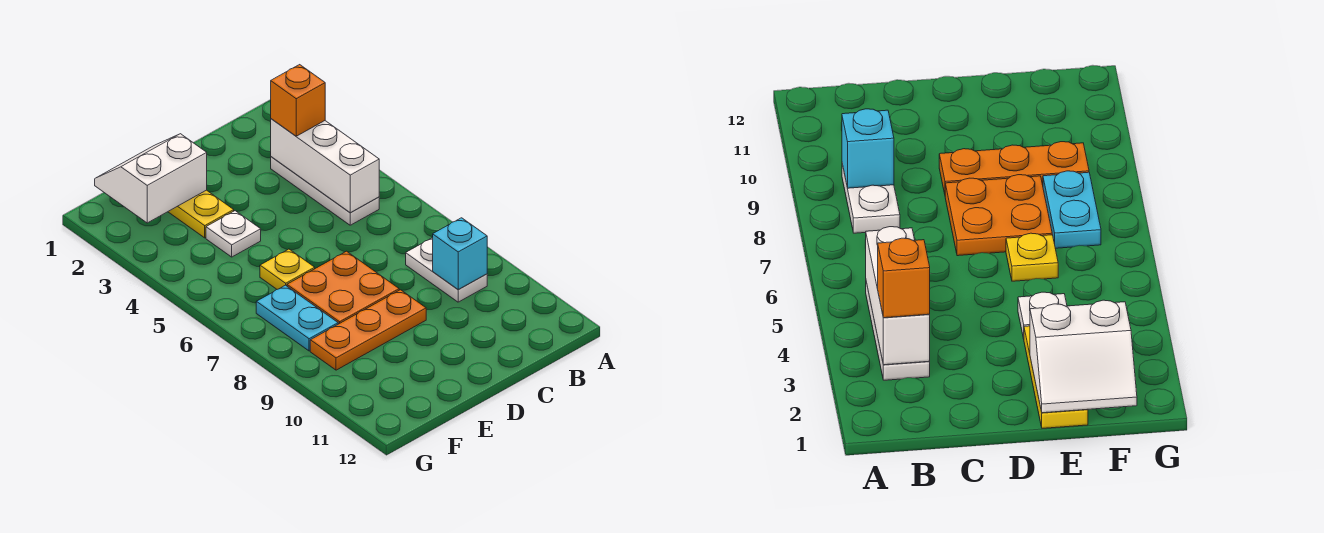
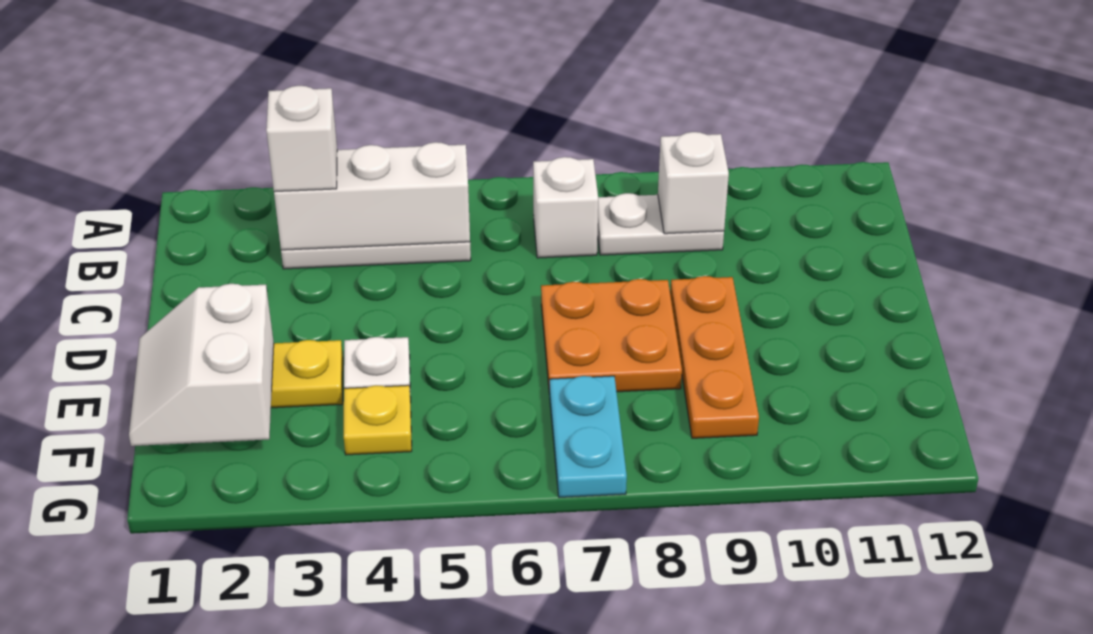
orange 1x1 brick [271,65,325,136] -> white 1x1 brick [266,86,337,192]
none -> white 1x1 brick [533,157,598,258]
cyan 1x1 brick [433,218,487,290] -> white 1x1 brick [658,132,729,234]
yellow 1x1 plate [260,249,315,289] -> yellow 1x1 plate moved to [344,385,412,455]
cyan 1x2 plate [256,285,338,351] -> cyan 1x2 plate turned to [550,376,627,497]

